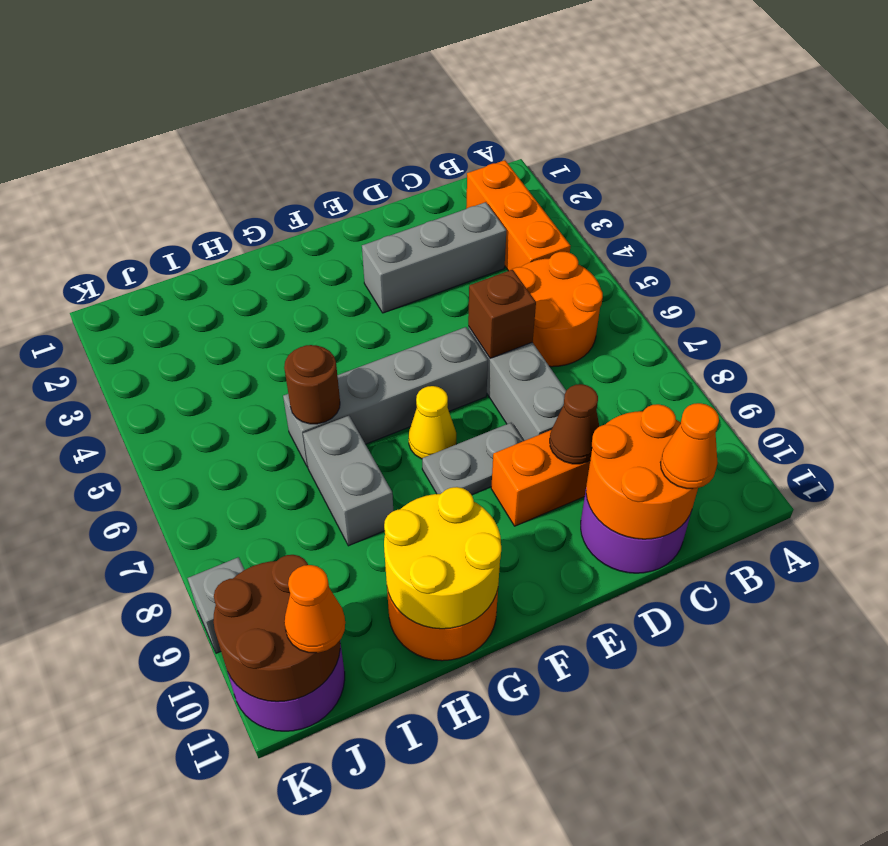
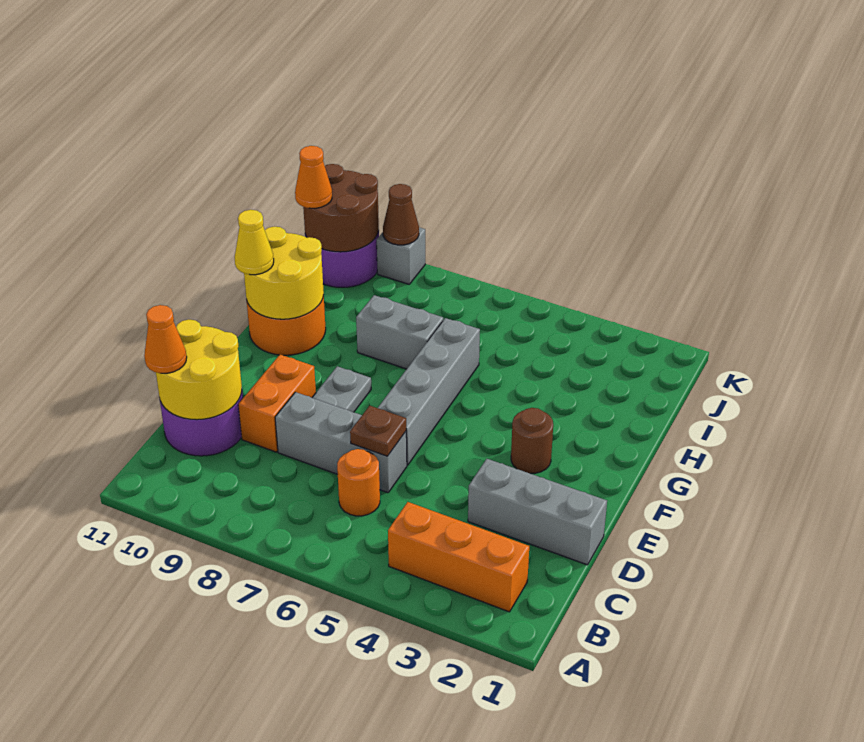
orange 2x2 round brick [512,252,603,367] -> orange 1x1 round brick [337,449,380,516]
grey 1x3 brick [362,202,506,313] -> grey 1x3 brick turned to [468,459,607,565]
orange 2x2 round brick [586,404,698,539] -> yellow 2x2 round brick [156,320,242,420]
brown 1x1 brick [468,270,536,358] -> brown 1x1 plate [350,406,406,456]
brown 1x1 cone [550,384,599,464] -> brown 1x1 cone moved to [383,184,419,245]
yellow 1x1 cone [409,386,456,459] -> yellow 1x1 cone moved to [235,210,274,275]
brown 1x1 round brick [284,345,340,424] -> brown 1x1 round brick moved to [511,408,553,473]

